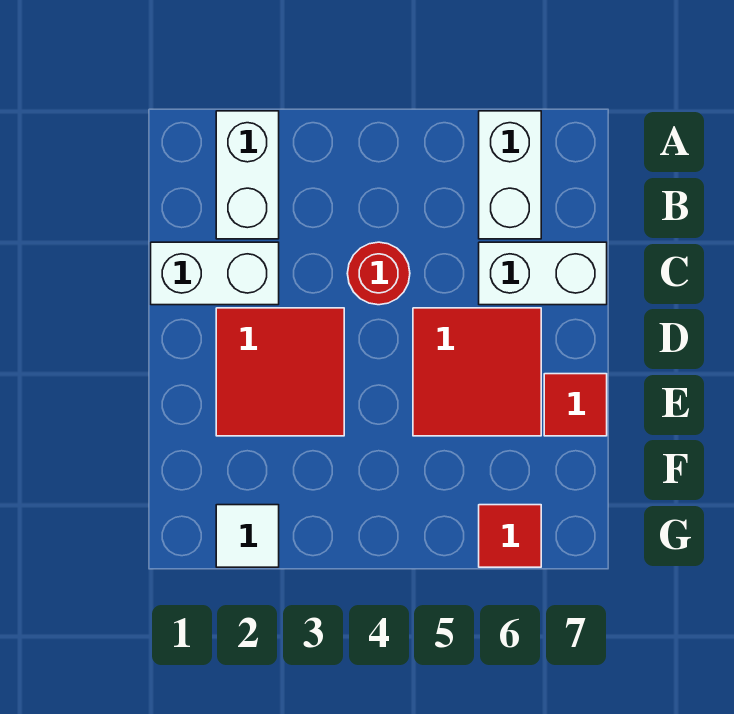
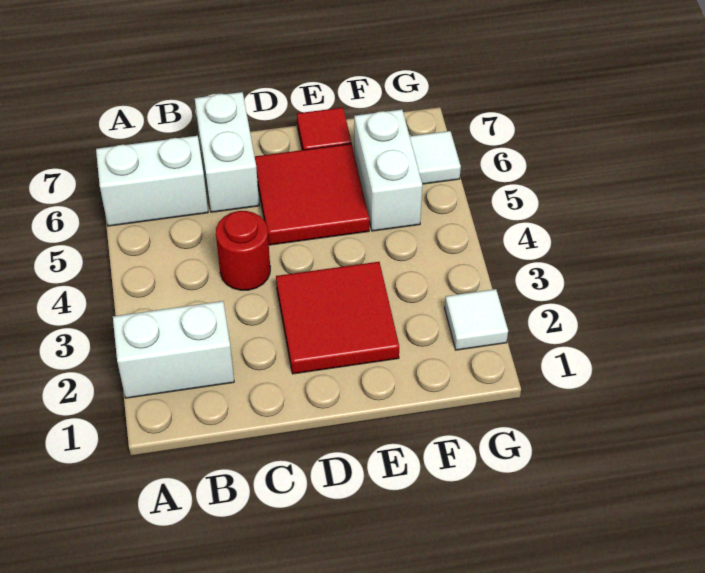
white 1x2 brick [151,242,279,305] -> white 1x2 brick moved to [354,109,422,231]
red 1x1 tile [479,505,541,567] -> white 1x1 tile [410,131,461,184]

